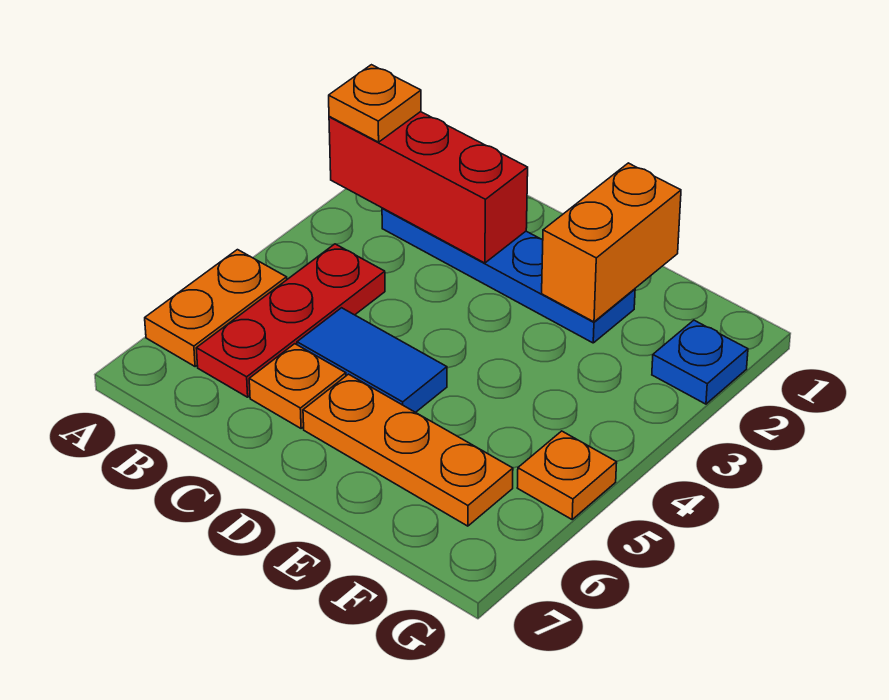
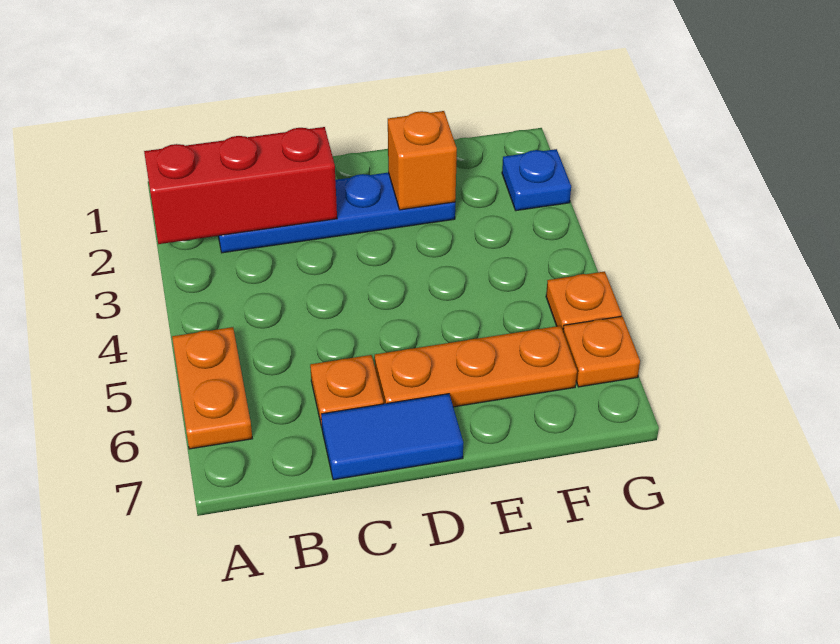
orange 1x1 plate [329,65,421,142] -> orange 1x1 plate moved to [563,316,640,387]
red 1x3 plate [196,244,385,397] -> none
blue 1x2 tile [297,308,447,412] -> blue 1x2 tile moved to [321,394,463,480]
orange 1x2 brick [542,163,681,322] -> orange 1x1 brick [388,111,457,210]

